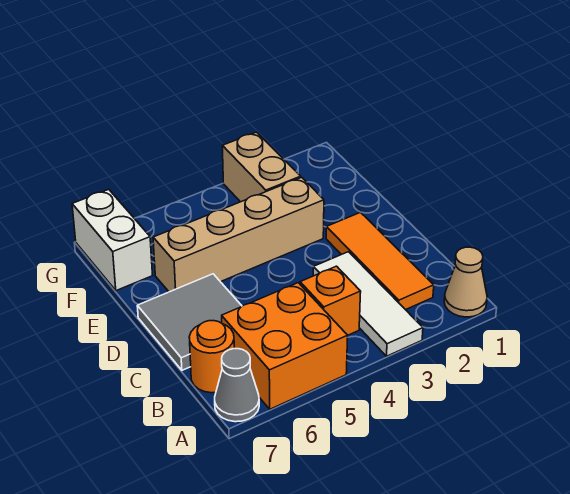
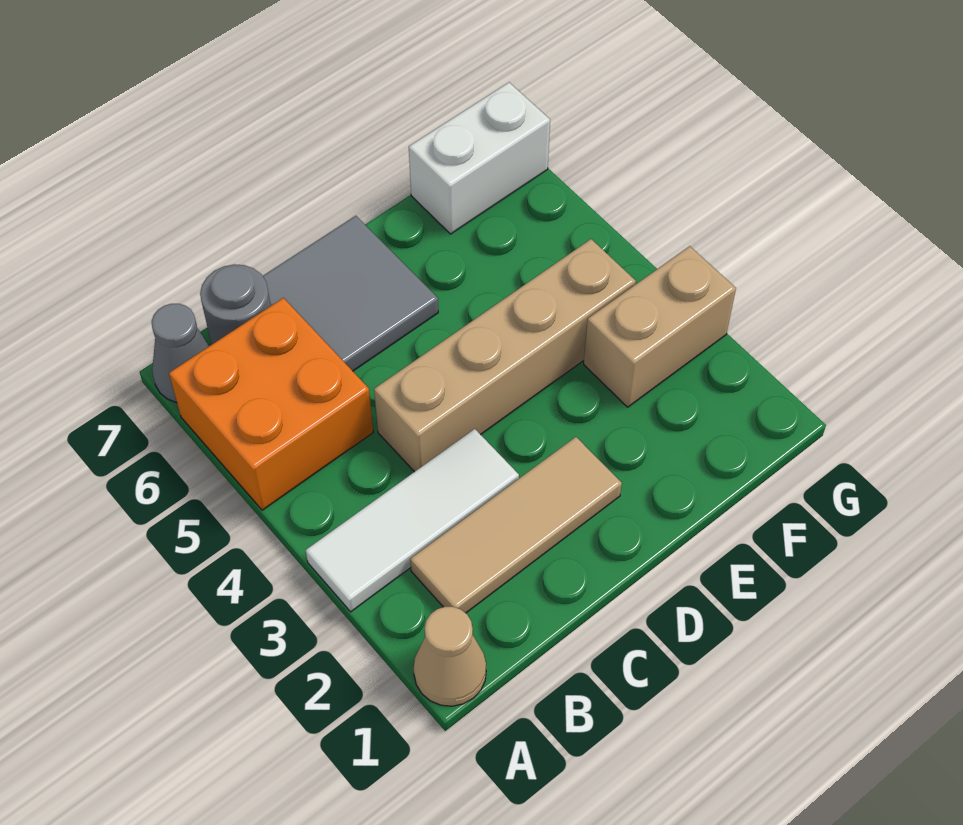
orange 1x3 tile [326,212,434,310] -> tan 1x3 tile [410,437,622,613]
orange 1x1 brick [300,266,361,335] -> none
orange 1x1 round brick [189,321,234,393] -> grey 1x1 round brick [200,264,271,344]
tan 1x4 brick [153,177,324,292] -> tan 1x4 brick turned to [374,239,636,472]

